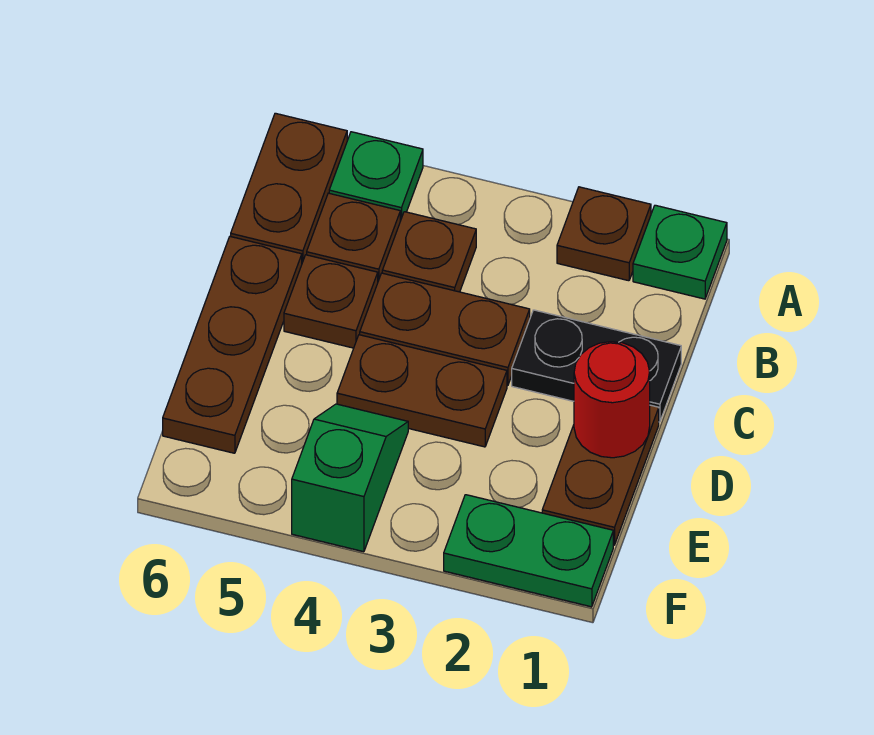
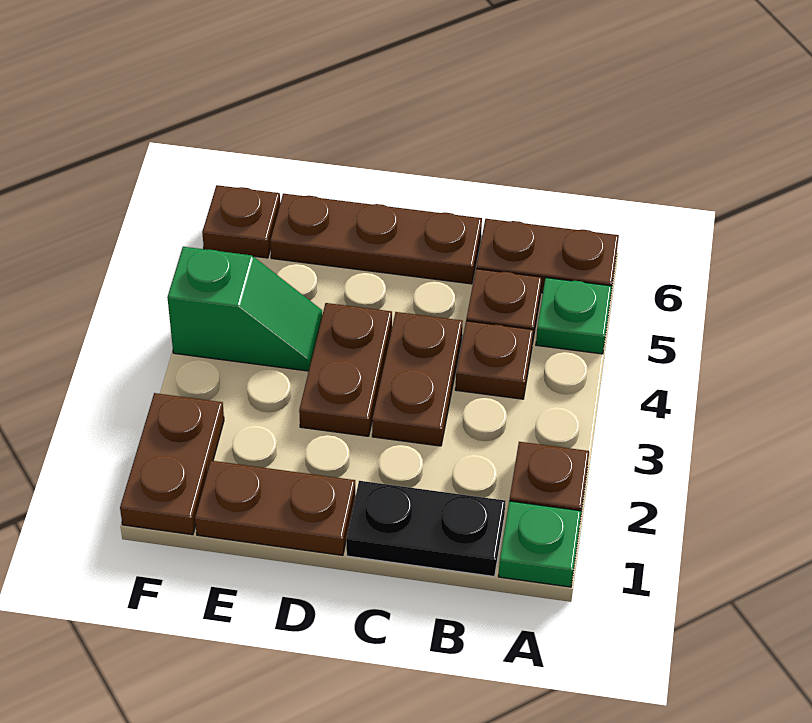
black 1x2 plate [512,310,681,422] -> black 1x2 plate turned to [346,481,505,576]
brown 1x1 plate [284,255,378,348] -> brown 1x1 plate moved to [202,185,280,258]
red 1x1 round brick [574,342,650,458] -> none
green 1x2 plate [444,495,613,607] -> brown 1x2 plate [120,393,224,535]

